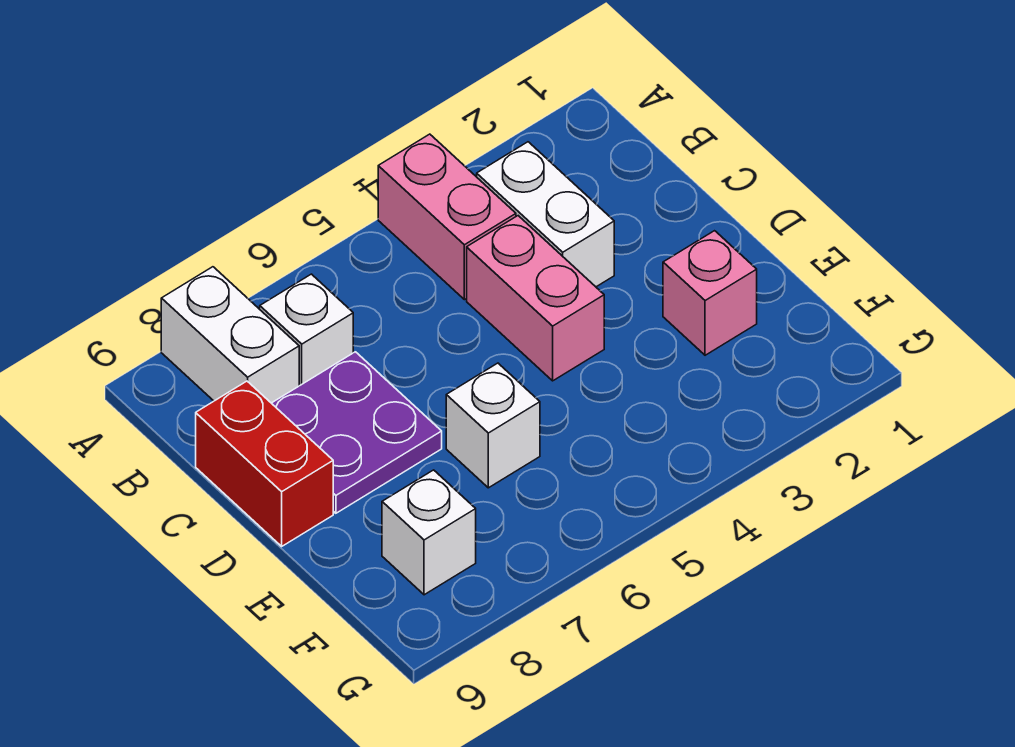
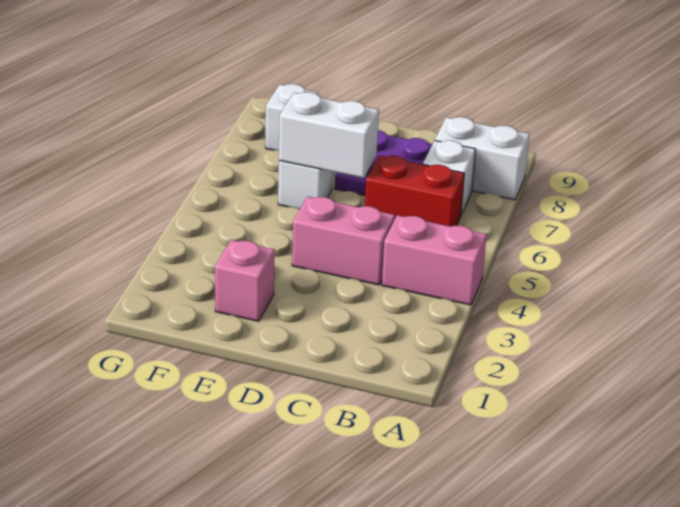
white 1x2 brick [477,142,614,287] -> white 1x2 brick moved to [279,92,379,178]
red 1x2 brick [196,381,333,546] -> red 1x2 brick moved to [365,156,464,227]

